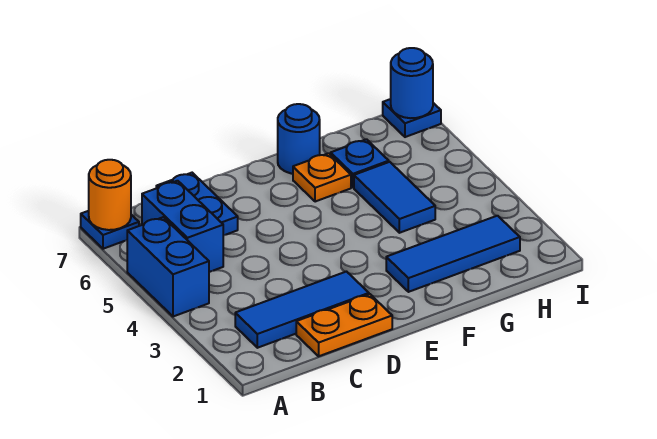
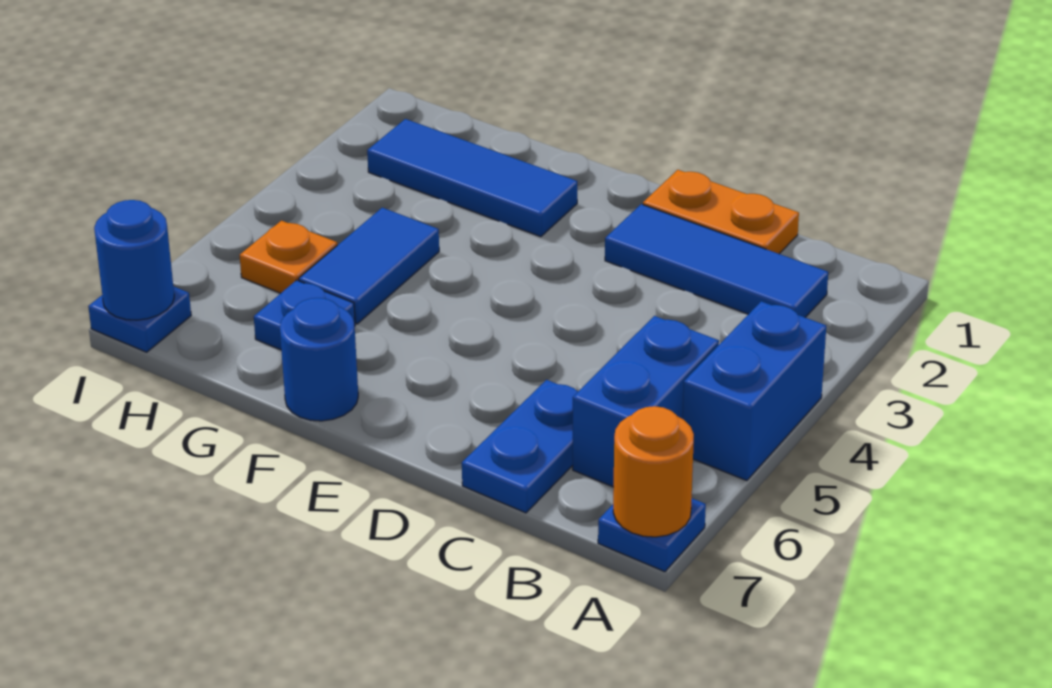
orange 1x1 plate [293,153,351,202] -> orange 1x1 plate moved to [240,221,337,293]

